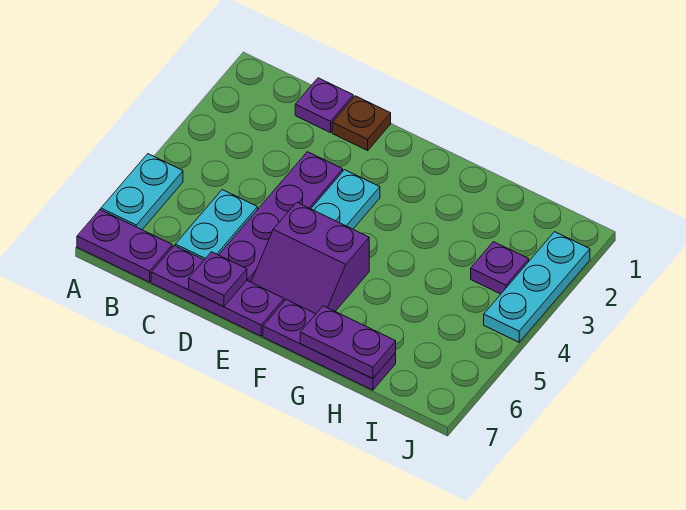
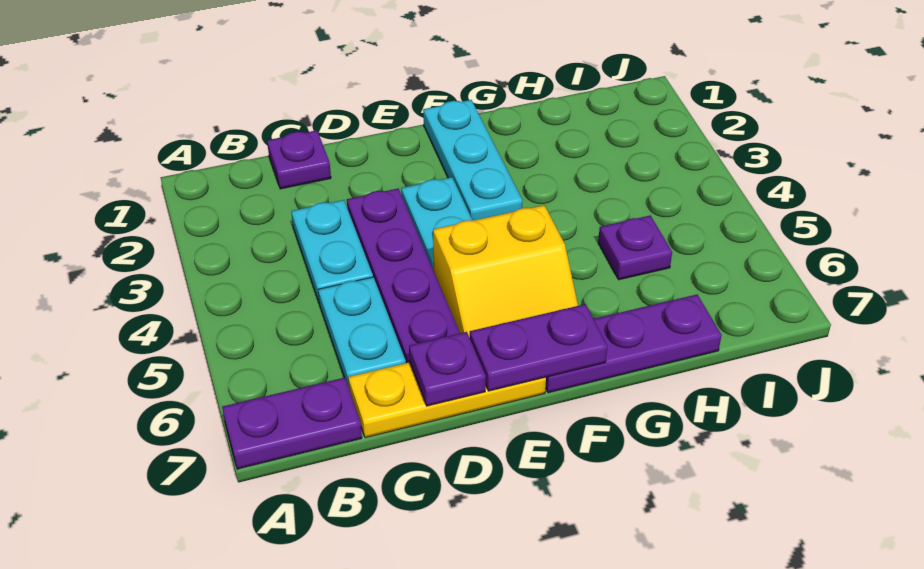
cyan 1x2 plate [101,154,183,230] -> cyan 1x2 plate moved to [291,200,373,302]
purple 1x3 plate [151,246,284,336] -> yellow 1x3 plate [348,362,546,438]
brown 1x1 plate [332,96,391,150] -> none
purple 2x2 slope [251,202,369,314] -> yellow 2x2 slope [433,205,578,337]
purple 1x2 plate [300,306,396,379] -> purple 1x2 plate moved to [470,304,607,391]
purple 1x1 plate [471,242,529,294] -> purple 1x1 plate moved to [598,215,672,280]
cyan 1x3 plate [484,232,590,342] -> cyan 1x3 plate moved to [423,100,523,220]

